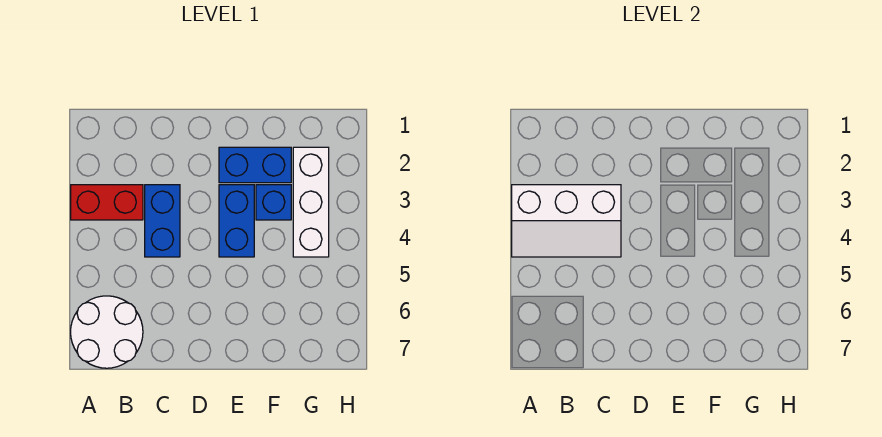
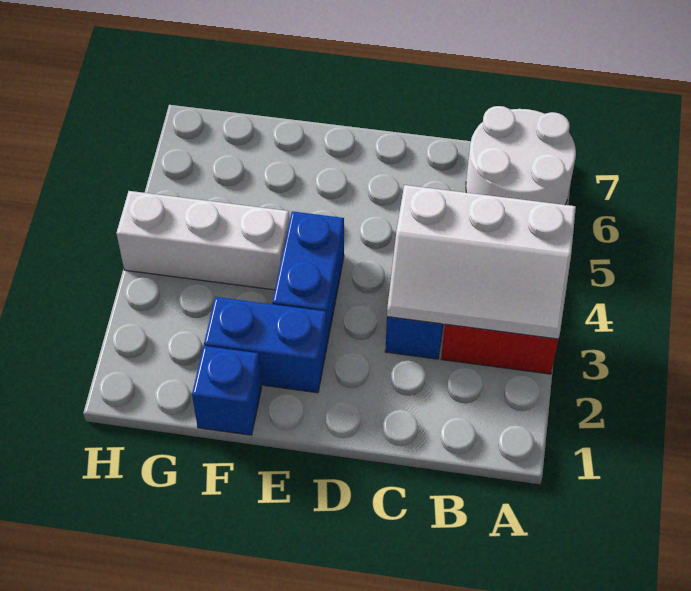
white 2x3 slope [512,185,621,257] -> white 2x3 slope turned to [387,185,576,339]
blue 1x1 brick [256,185,291,220] -> blue 1x1 brick moved to [192,346,262,435]
white 1x3 brick [293,147,329,257] -> white 1x3 brick turned to [116,191,290,290]

